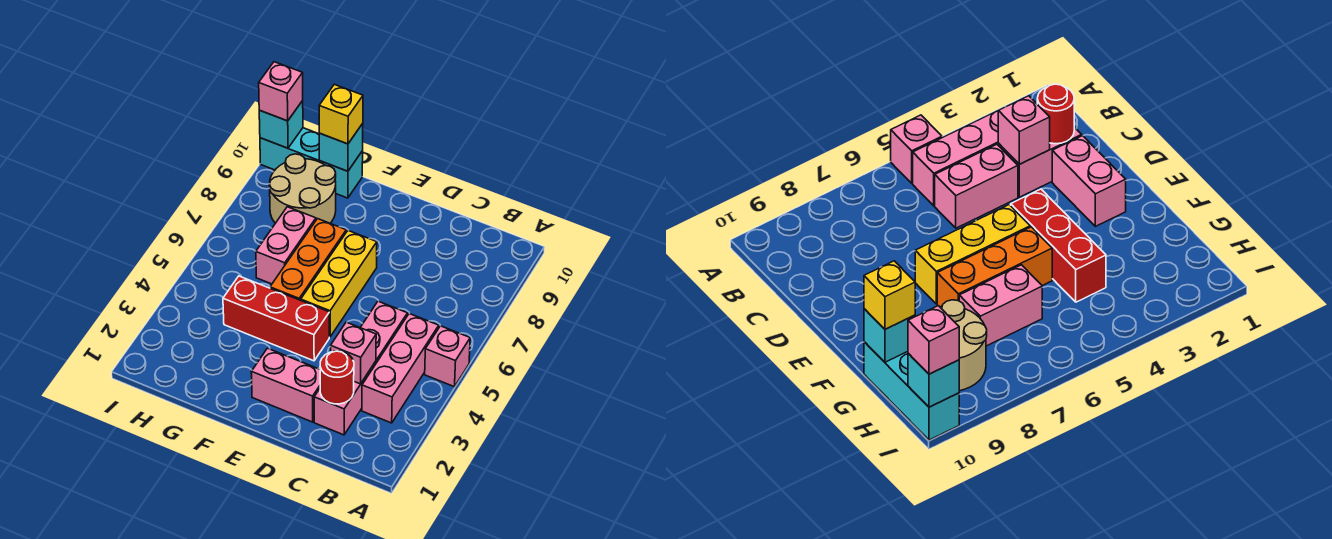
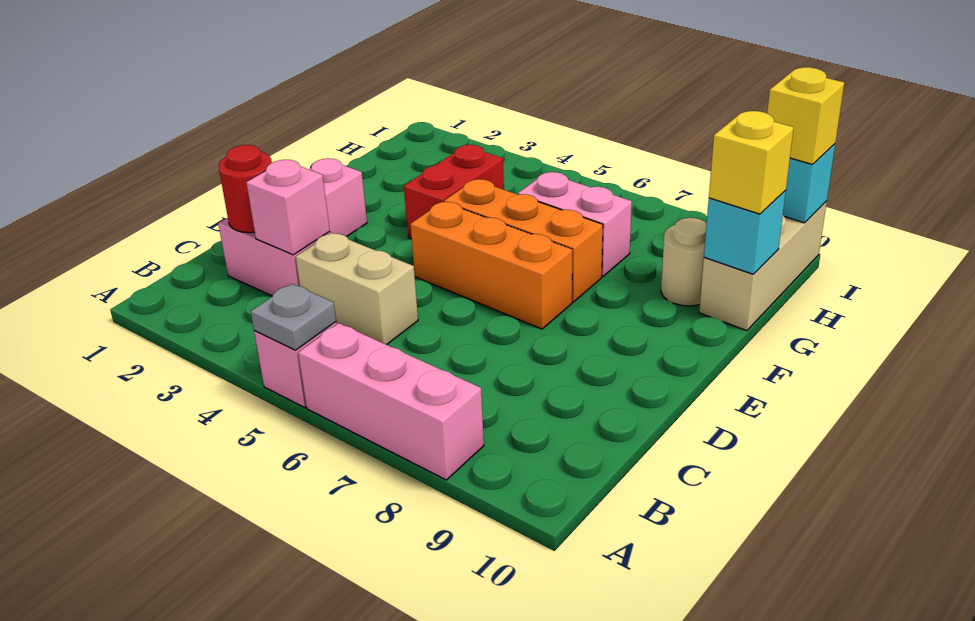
none -> grey 1x1 plate [251,284,336,350]
pink 1x3 brick [362,313,439,423] -> pink 1x3 brick moved to [298,323,484,480]
pink 1x2 brick [360,301,407,363] -> tan 1x2 brick [296,233,418,345]
red 1x3 brick [223,276,329,361] -> red 1x2 brick [404,145,504,239]
yellow 1x3 brick [301,230,377,337] -> orange 1x3 brick [410,202,572,329]
tan 2x2 round brick [269,154,336,223] -> tan 1x1 round brick [661,218,707,306]
cyan 1x3 brick [260,128,363,198] -> tan 1x3 brick [699,201,827,331]
pink 1x1 brick [259,62,303,121] -> yellow 1x1 brick [767,67,844,165]

